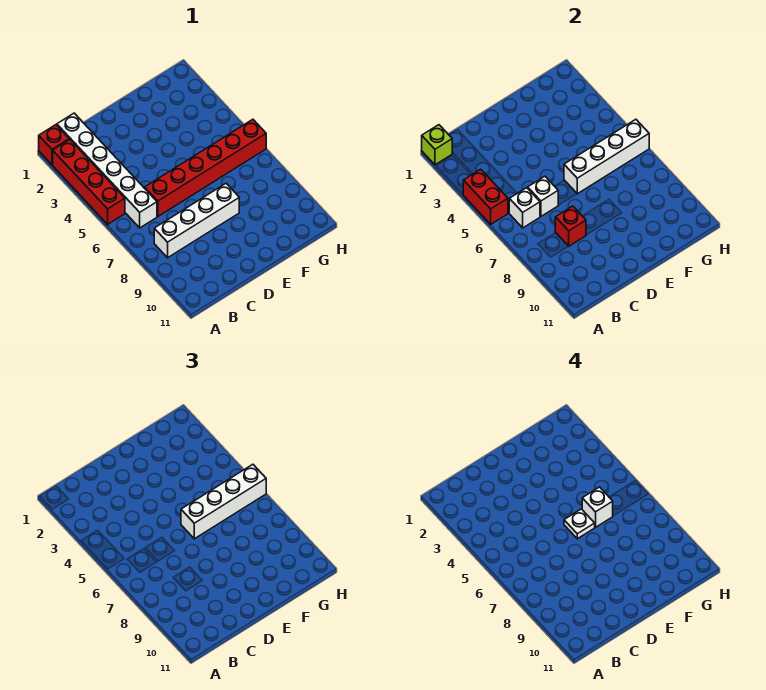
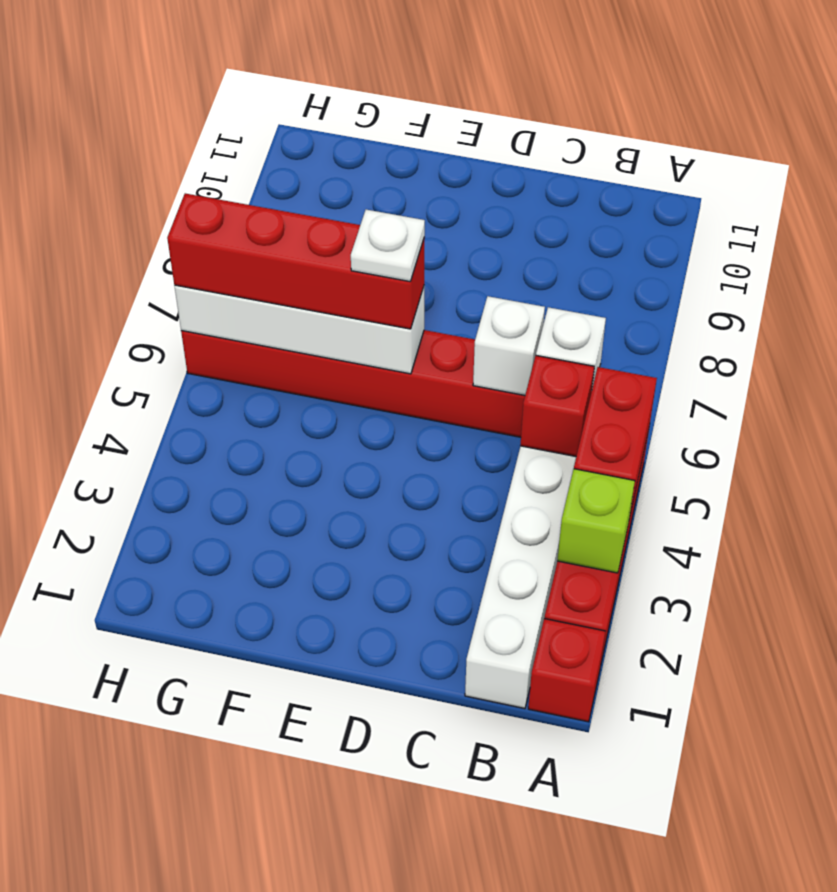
lime 1x1 brick [422,125,452,165] -> lime 1x1 brick moved to [557,469,635,573]
white 1x4 brick [154,183,239,258] -> none
red 1x1 brick [555,206,586,246] -> red 1x1 brick moved to [520,356,594,457]
white 1x4 brick [181,464,266,539] -> red 1x4 brick [167,193,424,329]
white 1x1 brick [582,487,613,527] -> none

